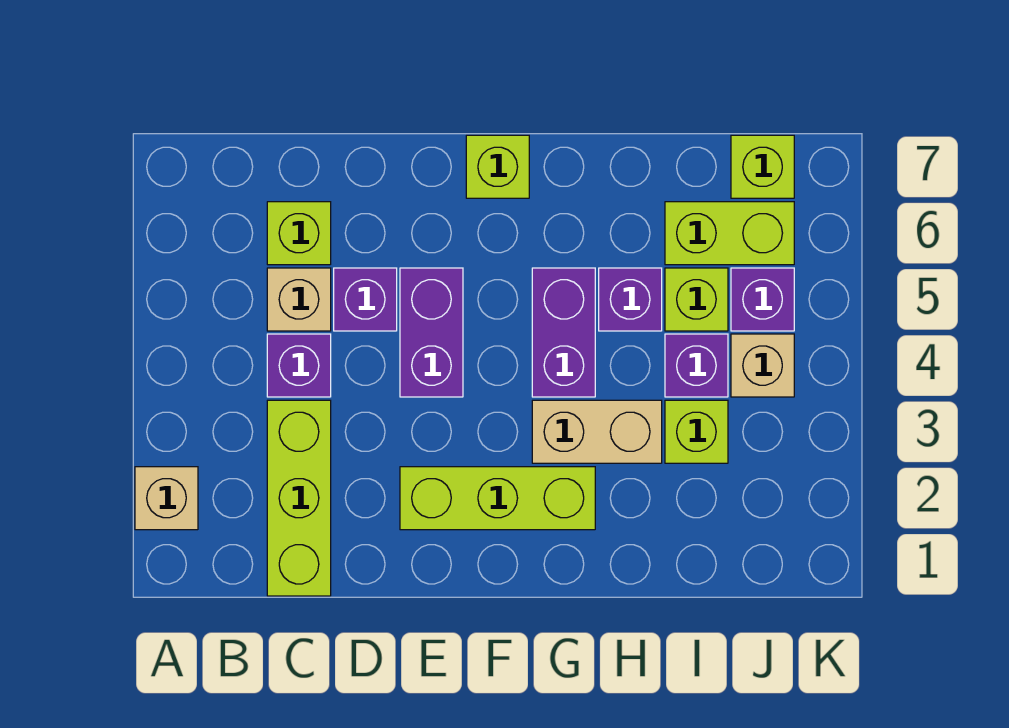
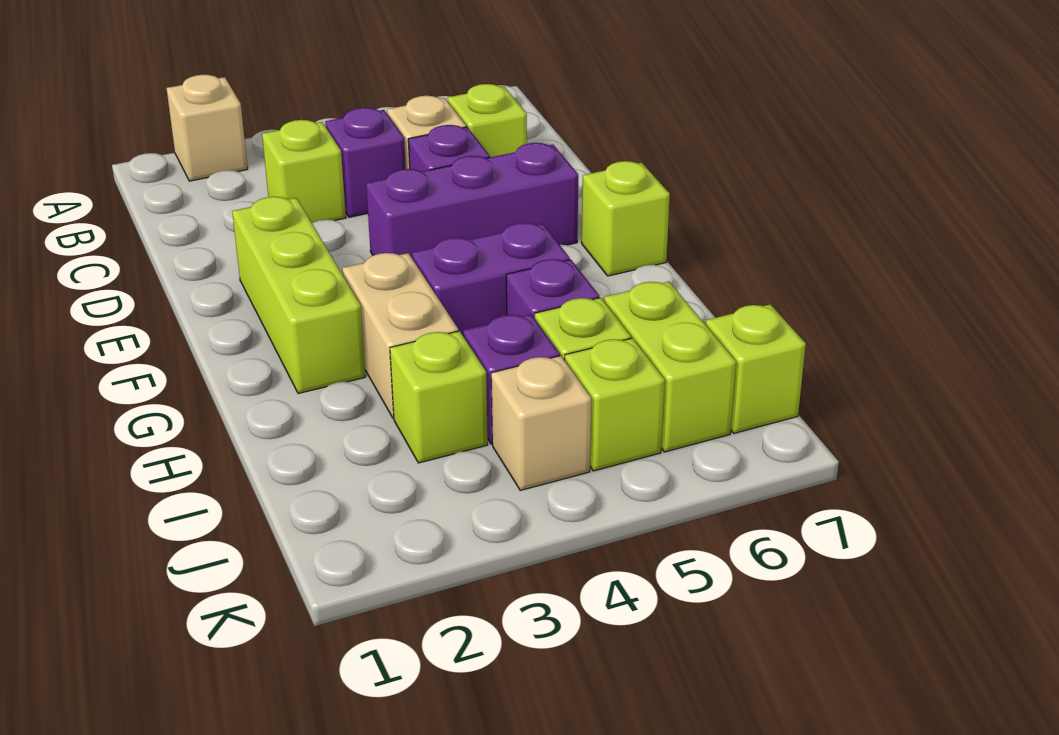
lime 1x3 brick [267,400,331,596] -> lime 1x1 brick [262,120,346,223]
purple 1x2 brick [400,268,463,397] -> purple 1x3 brick [366,143,578,258]
purple 1x1 brick [731,268,794,331] -> lime 1x1 brick [564,338,665,471]

